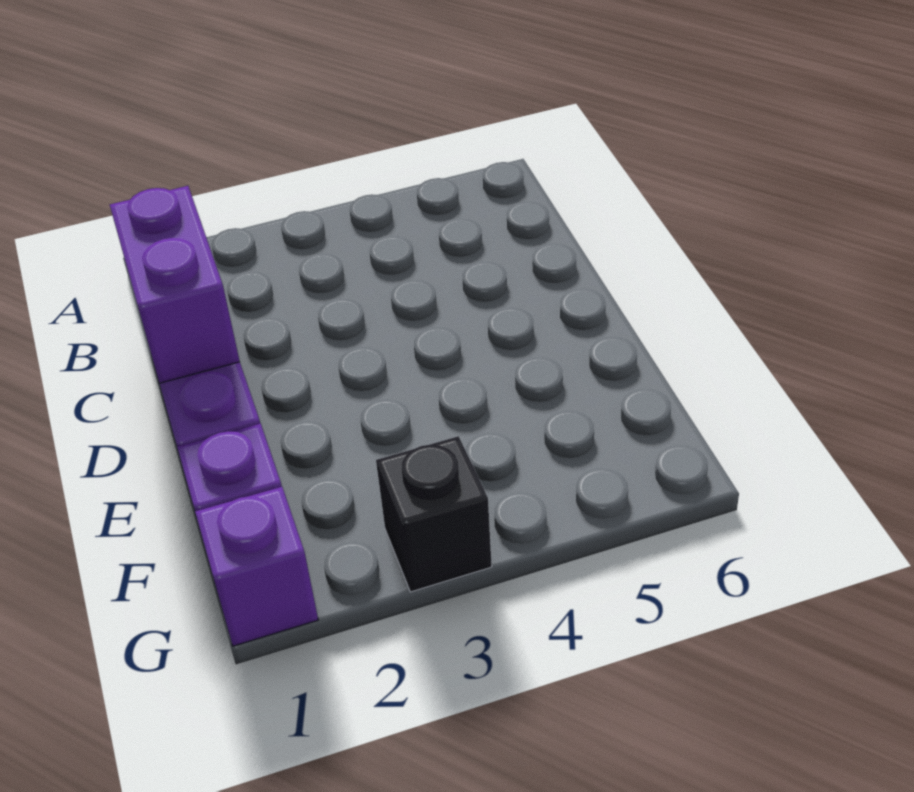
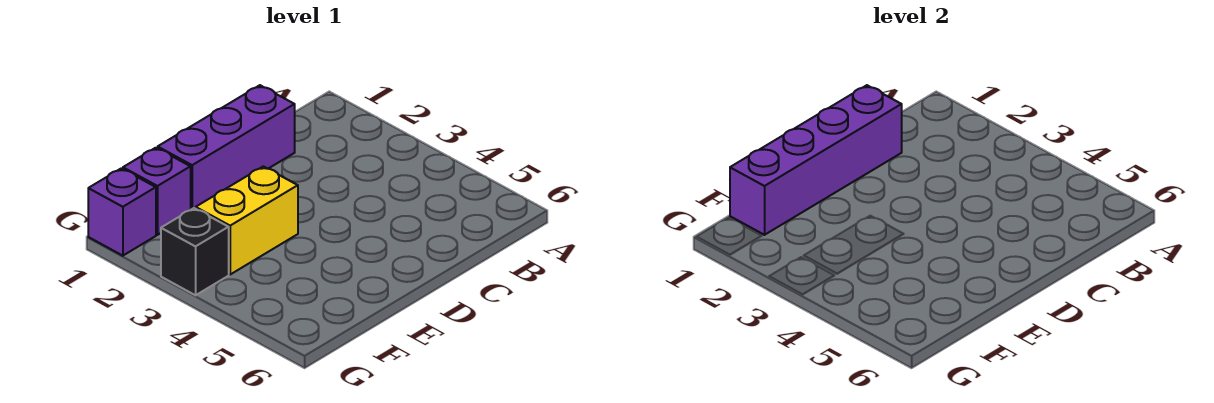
purple 1x2 brick [110,186,240,383] -> purple 1x4 brick [730,85,902,235]
none -> yellow 1x2 brick [196,166,298,274]

